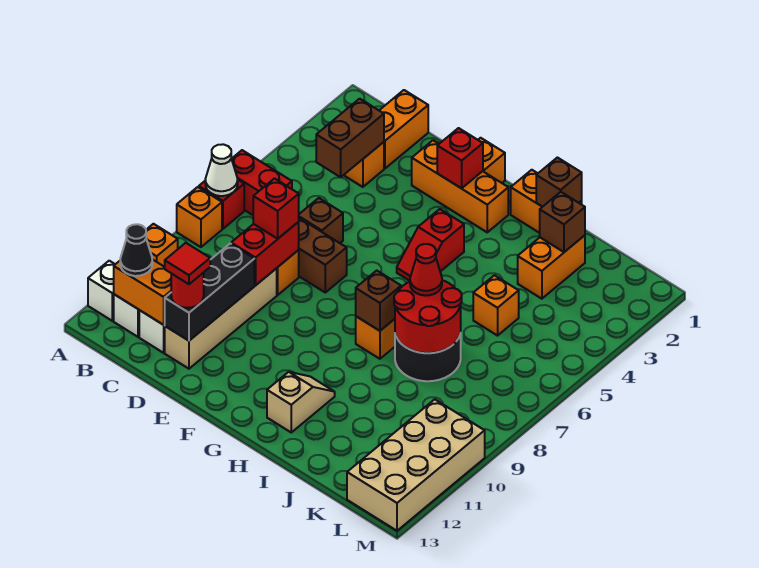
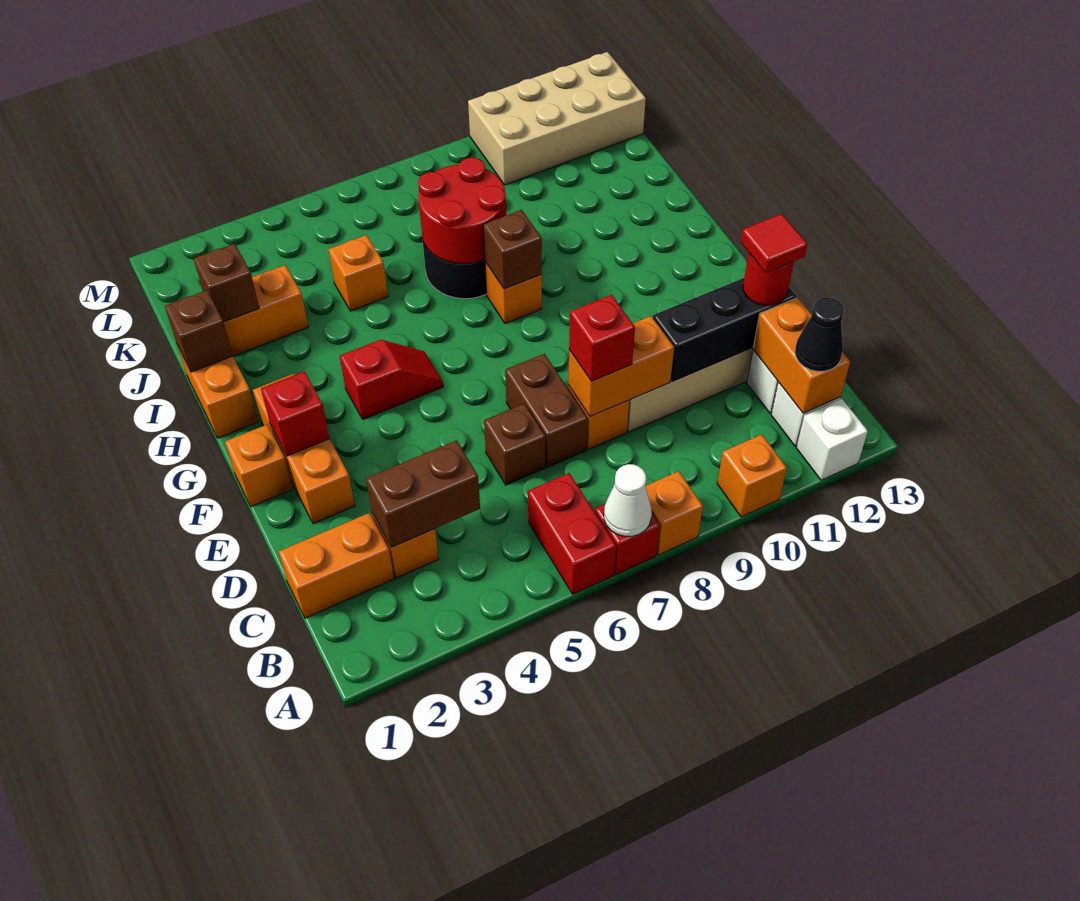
red 1x2 brick [231,222,299,285] -> orange 1x2 brick [568,316,674,416]
tan 1x2 slope [267,372,335,432] -> none
red 1x1 cone [410,244,442,295] -> none

